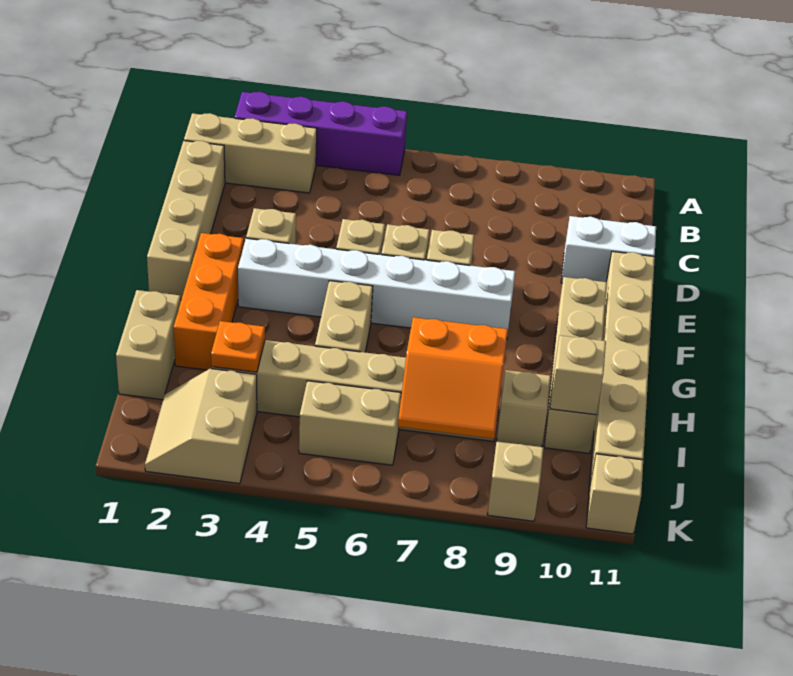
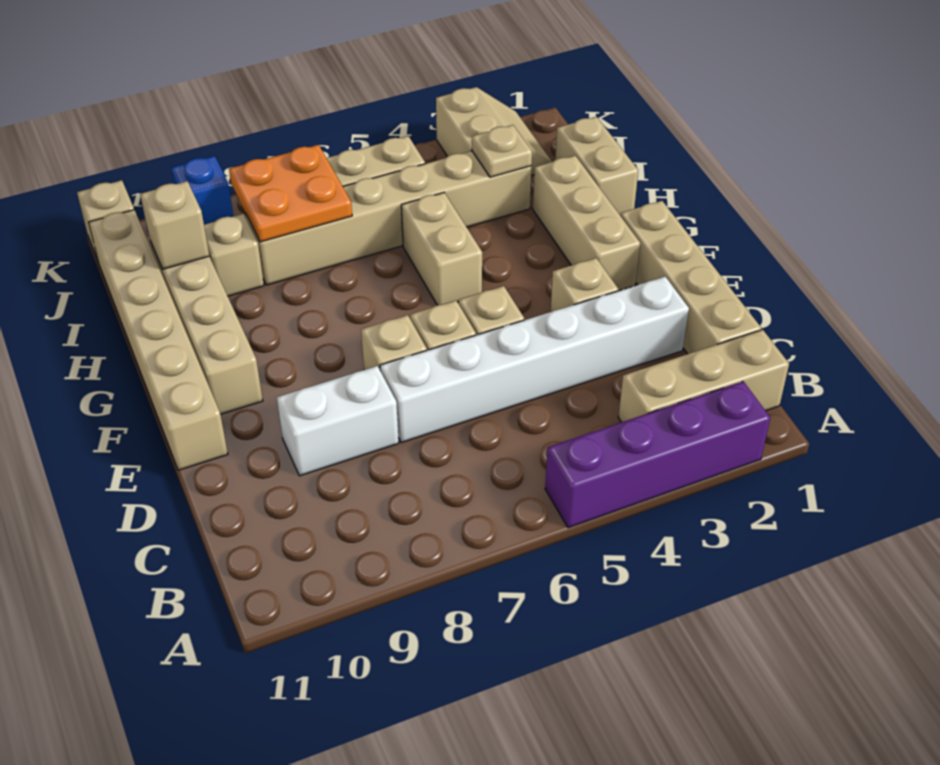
white 1x2 brick [561,216,656,283] -> white 1x2 brick moved to [277,366,399,476]
orange 1x3 brick [174,233,244,370] -> tan 1x3 brick [533,156,640,291]
white 1x6 brick [238,238,515,335] -> white 1x6 brick moved to [380,277,689,443]
orange 1x1 plate [211,321,265,372] -> tan 1x1 plate [472,125,532,177]
orange 2x2 slope [398,317,508,439] -> orange 2x2 plate [229,145,352,242]
tan 1x1 brick [487,441,544,521] -> blue 1x1 brick [171,156,233,225]

